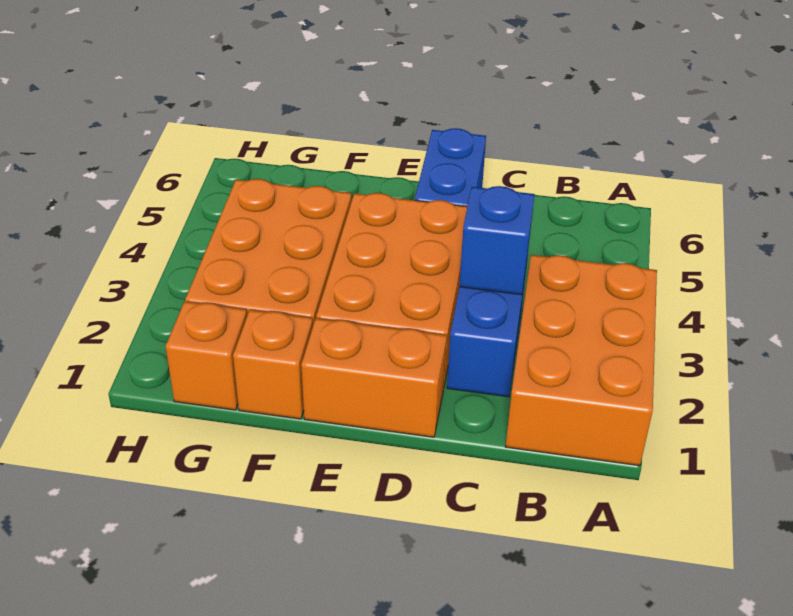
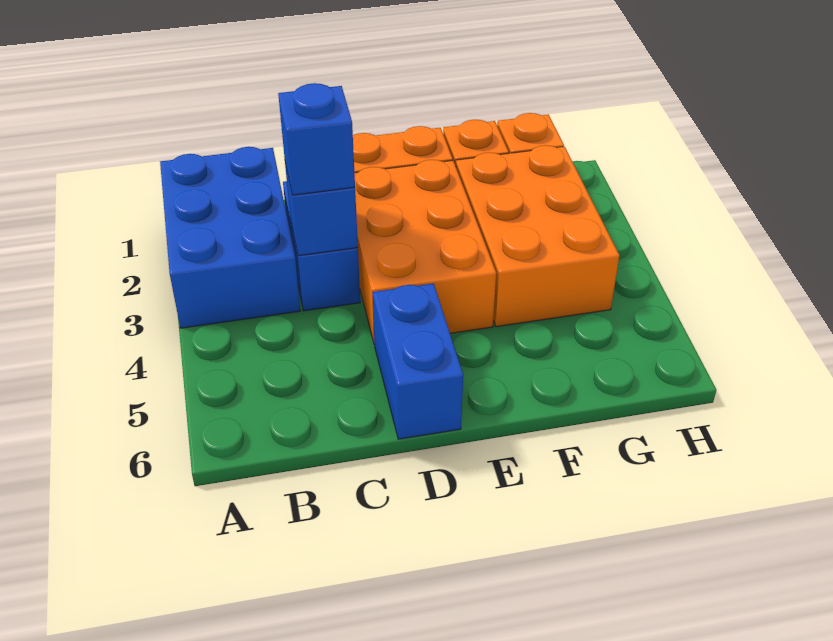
orange 2x3 brick [505,255,657,466] -> blue 2x3 brick [160,147,300,328]
none -> blue 1x1 brick [278,83,355,195]

